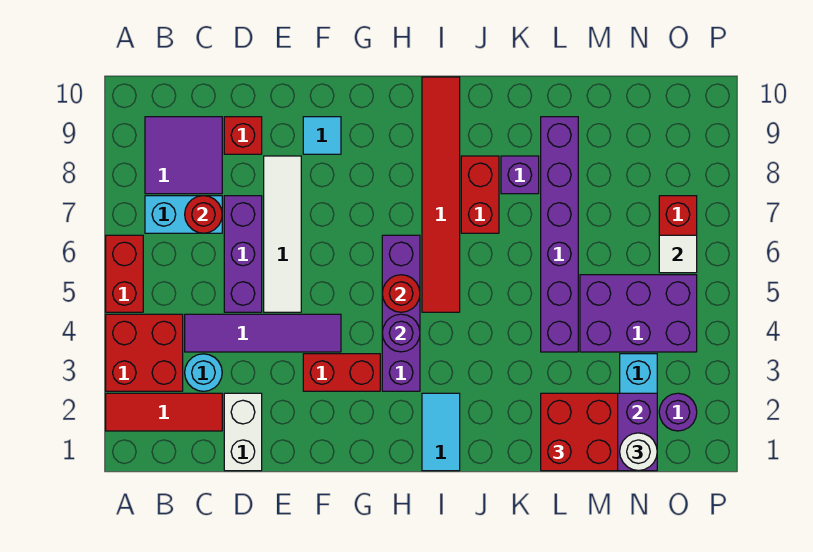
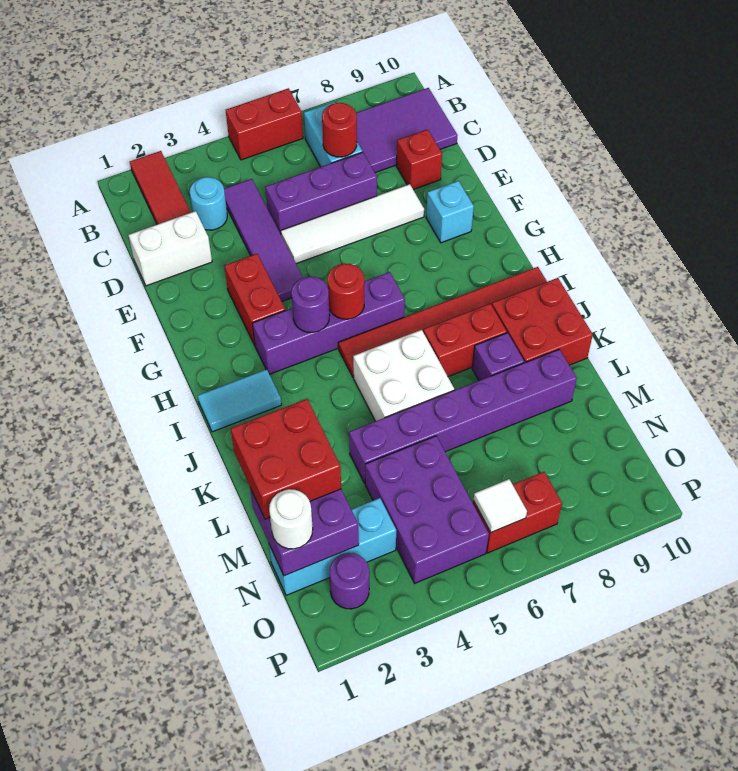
red 2x2 brick [106,314,183,391] -> red 2x2 brick moved to [492,278,593,365]
purple 2x2 tile [145,117,222,194] -> purple 2x3 tile [356,88,458,173]
cyan 1x1 tile [303,117,341,154] -> cyan 1x1 brick [426,181,474,243]
none -> white 2x2 brick [353,330,454,421]

